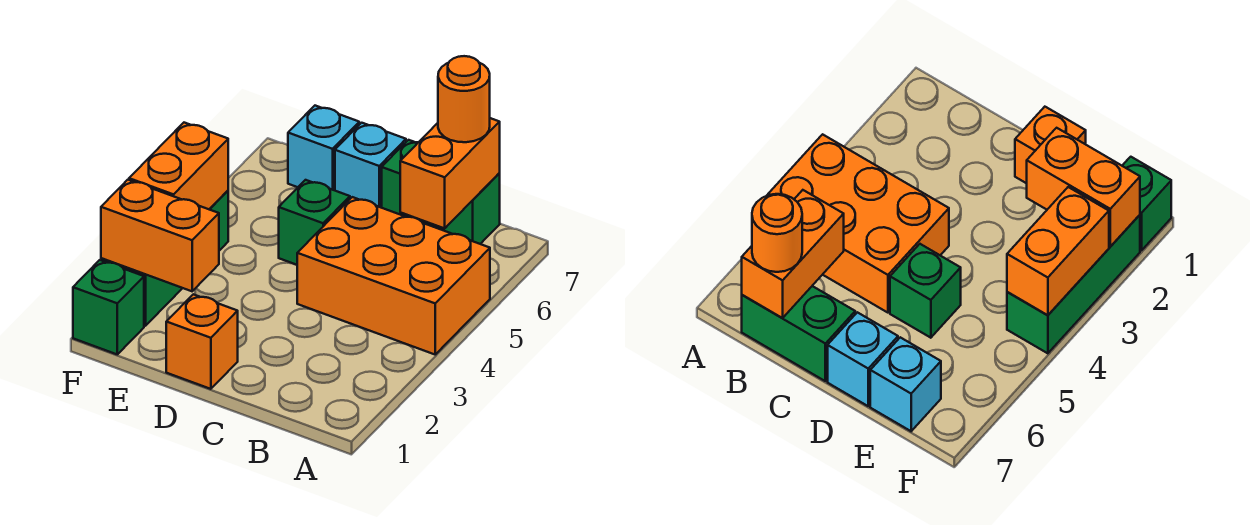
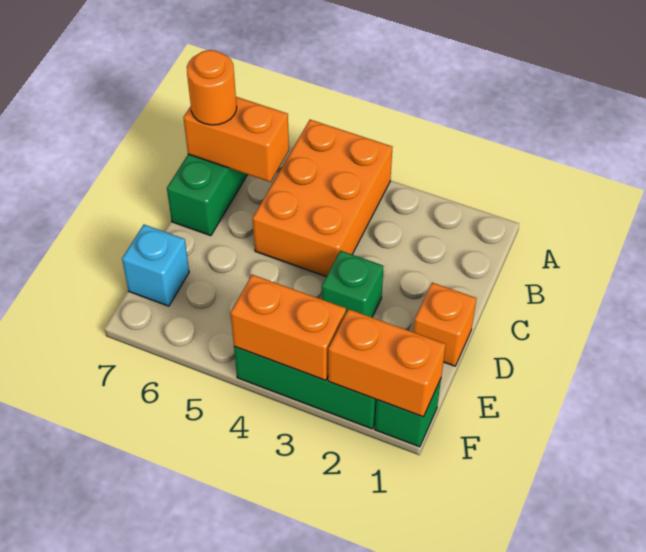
green 1x1 brick [279,180,350,265] -> green 1x1 brick moved to [322,251,384,317]
cyan 1x1 brick [335,123,406,208] -> none
orange 1x2 brick [101,180,219,291] -> orange 1x2 brick turned to [328,309,446,417]

